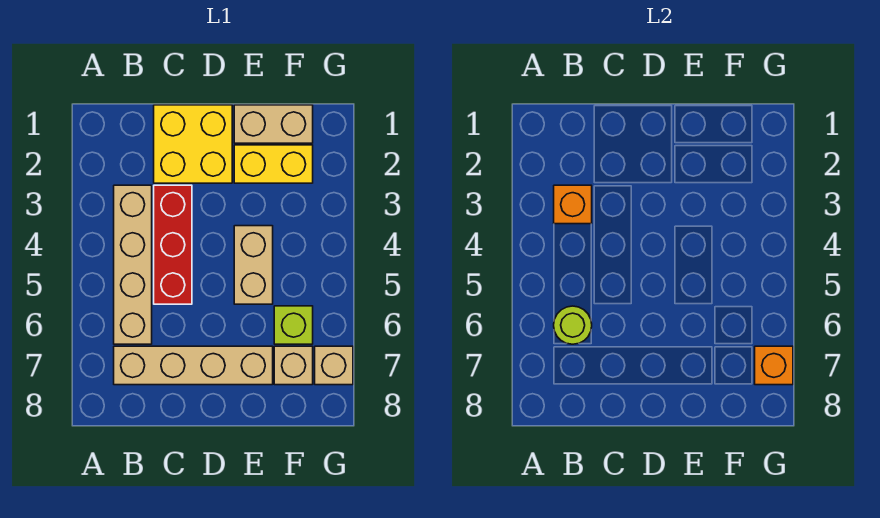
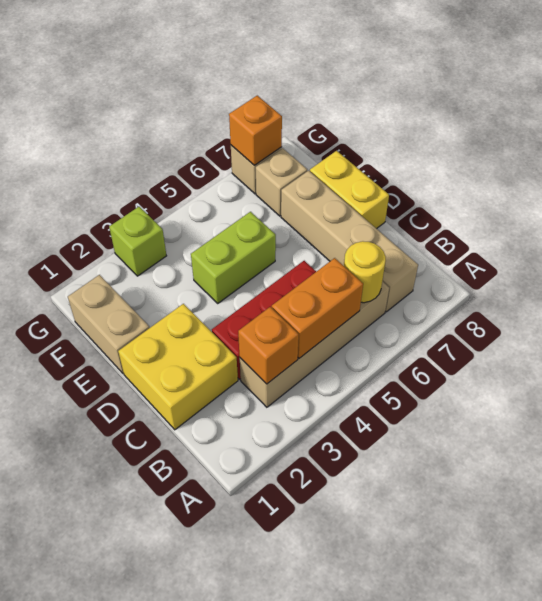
none -> orange 1x2 brick [272,258,363,358]
lime 1x1 round brick [554,306,592,344] -> yellow 1x1 round brick [344,241,386,303]
yellow 1x2 brick [234,145,313,183] -> yellow 1x2 brick moved to [310,151,389,229]
tan 1x2 brick [234,226,273,304] -> lime 1x2 brick [191,212,276,303]
lime 1x1 brick [274,306,313,344] -> lime 1x1 brick moved to [109,207,166,276]

